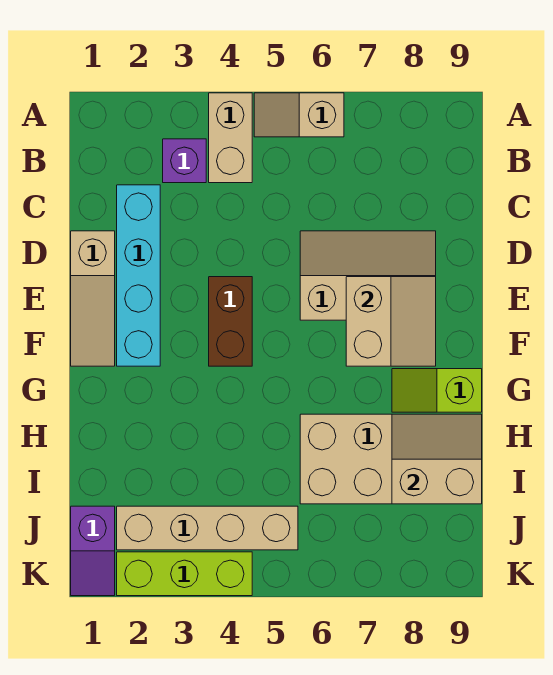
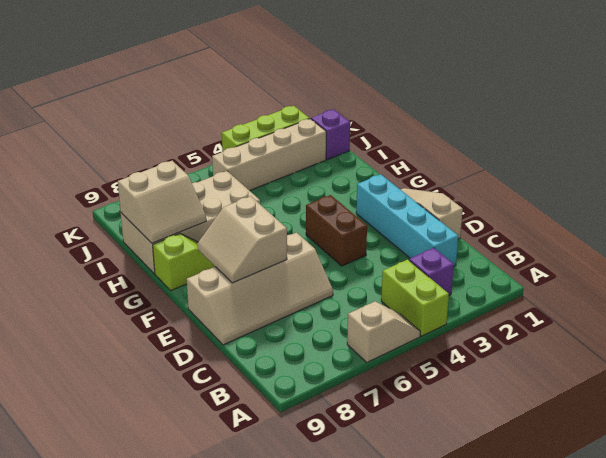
tan 1x2 brick [209,93,252,183] -> lime 1x2 brick [381,260,449,336]
tan 2x3 slope [300,231,436,320] -> tan 2x4 slope [187,233,333,345]

